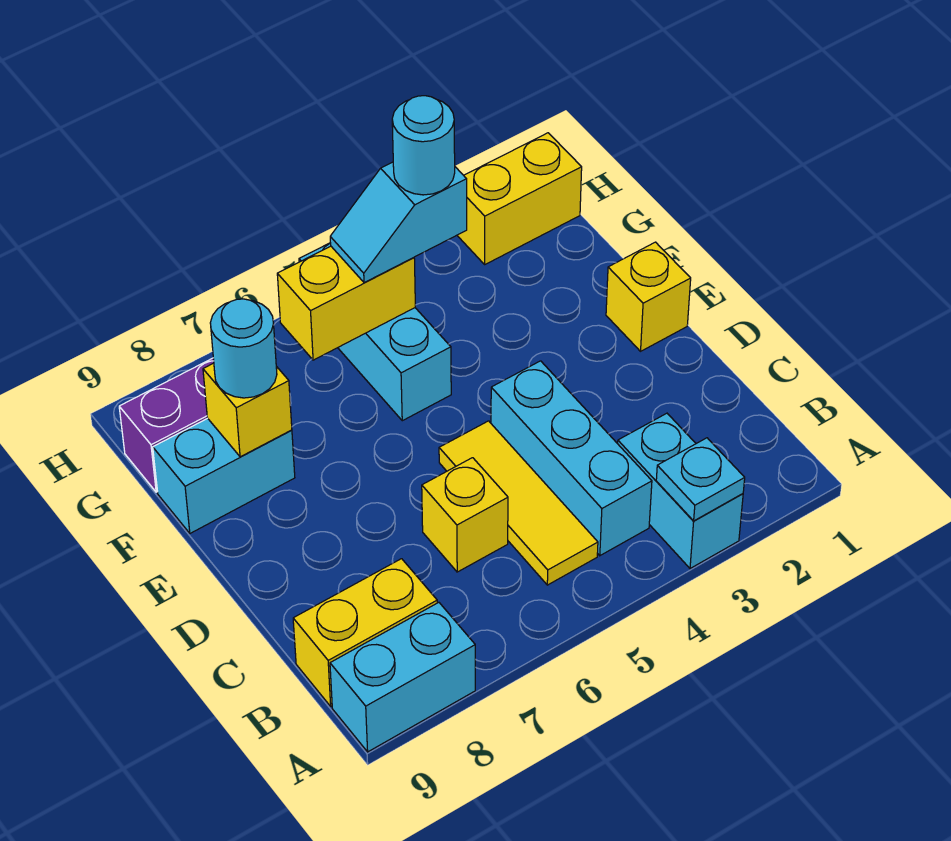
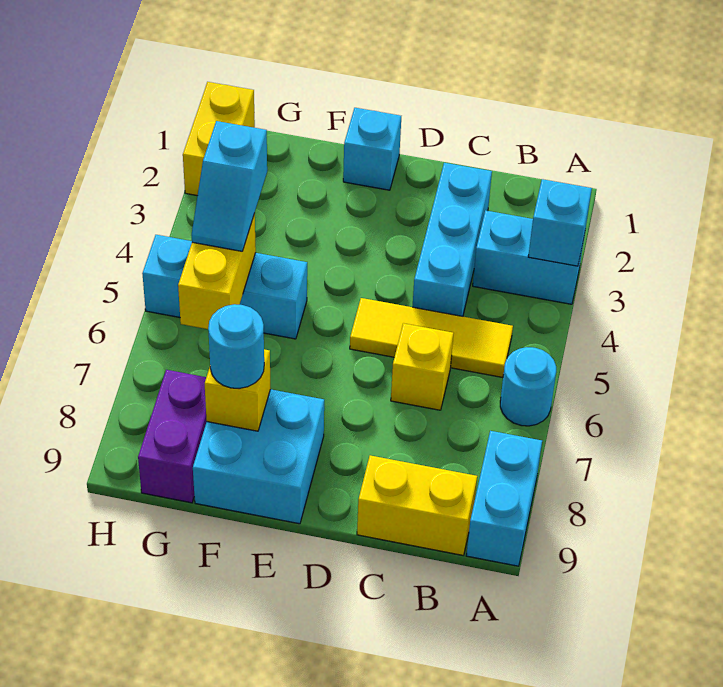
cyan 1x1 plate [656,438,745,521] -> cyan 1x1 brick [528,179,592,266]
cyan 1x3 brick [491,361,652,556] -> cyan 1x3 brick turned to [412,163,492,316]
yellow 1x2 brick [293,559,437,706] -> yellow 1x2 brick turned to [357,455,477,555]
yellow 1x1 brick [606,242,691,351] -> cyan 1x1 brick [343,108,401,190]
cyan 1x2 brick [153,418,295,533] -> cyan 2x2 brick [193,389,324,524]
cyan 1x1 round brick [392,96,455,195] -> cyan 1x1 round brick moved to [500,347,556,426]

